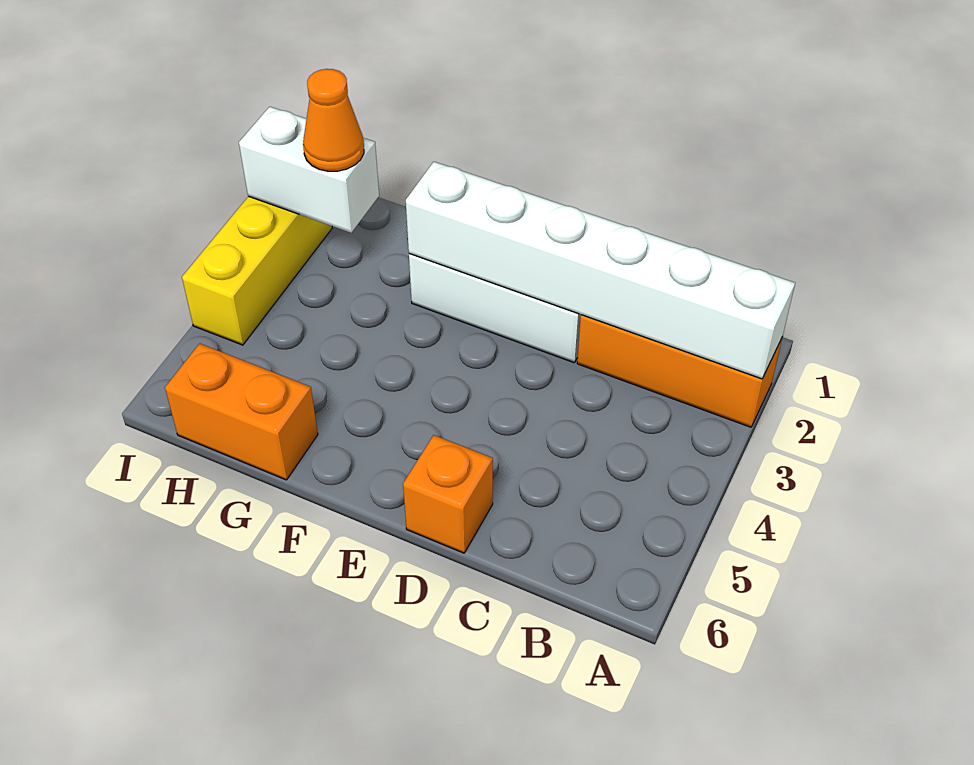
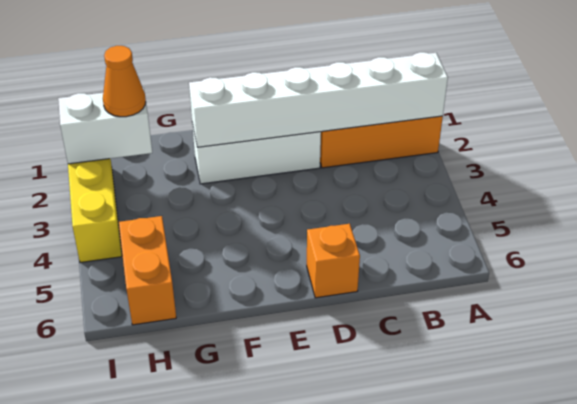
orange 1x2 brick [165,343,318,480] -> orange 1x2 brick turned to [119,216,176,325]

